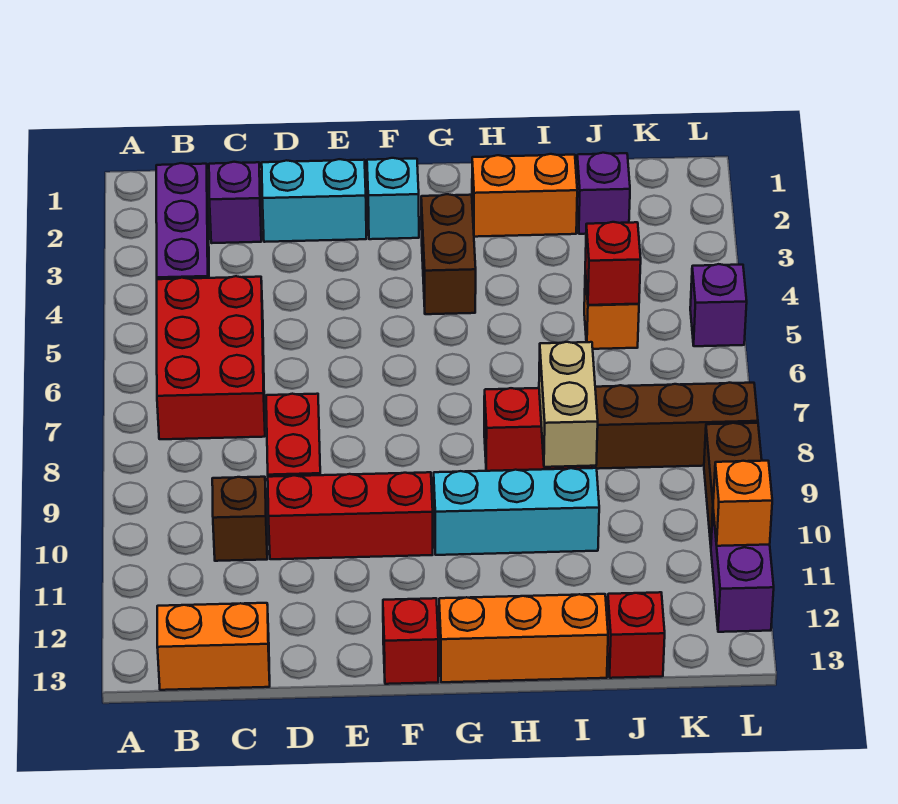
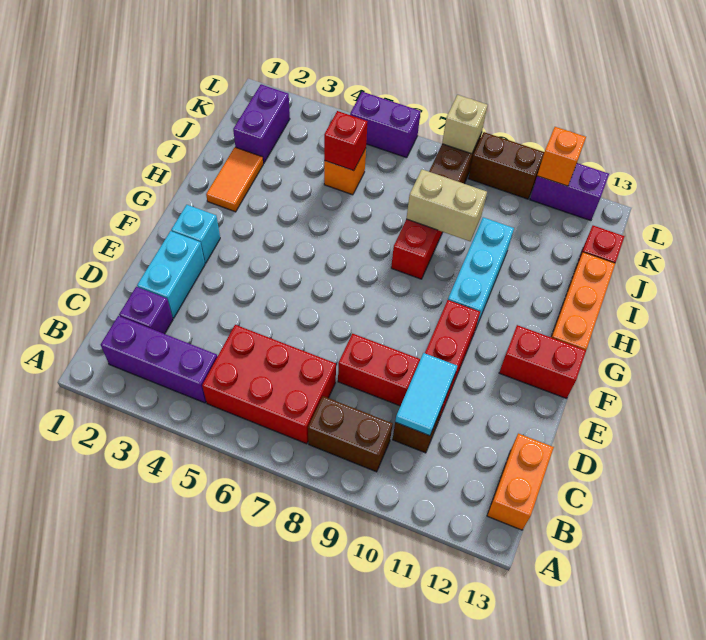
none -> cyan 1x2 tile [395,353,457,436]
red 1x1 brick [383,598,438,684] -> red 1x2 brick [499,325,586,398]
brown 1x2 brick [421,194,476,314] -> brown 1x2 brick moved to [308,396,393,472]
orange 1x2 brick [472,154,577,237] -> orange 1x2 tile [206,147,263,212]
purple 1x1 brick [577,153,630,234] -> purple 1x2 brick [233,84,290,164]
purple 1x1 brick [690,264,747,346] -> purple 1x2 brick [350,92,421,158]
none -> tan 1x1 brick [442,95,488,154]

